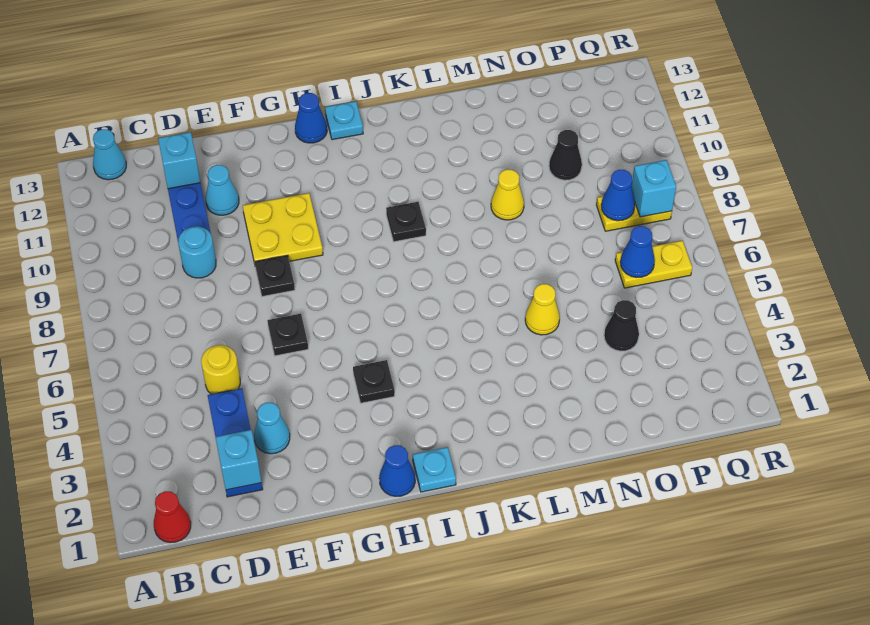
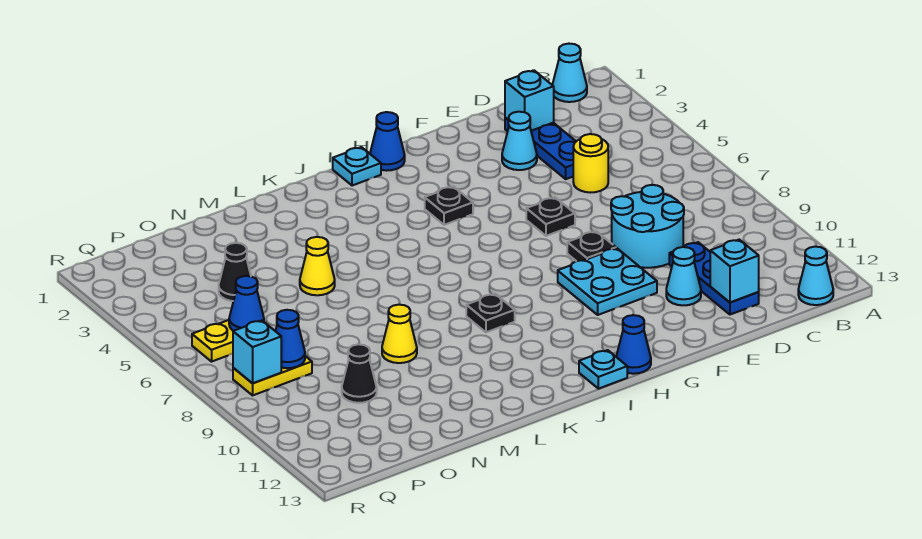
red 1x1 cone [154,491,191,543] -> cyan 1x1 cone [552,44,587,102]
cyan 1x1 round brick [178,226,216,278] -> cyan 2x2 round brick [611,185,684,268]
yellow 2x2 plate [243,193,323,263] -> cyan 2x2 plate [558,248,657,315]

